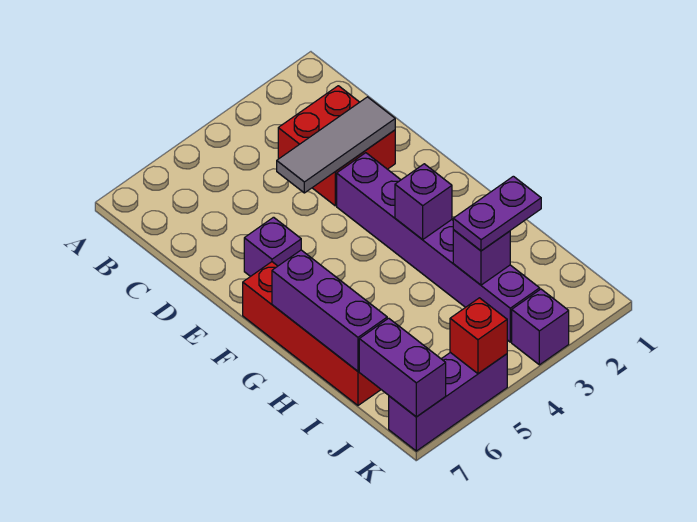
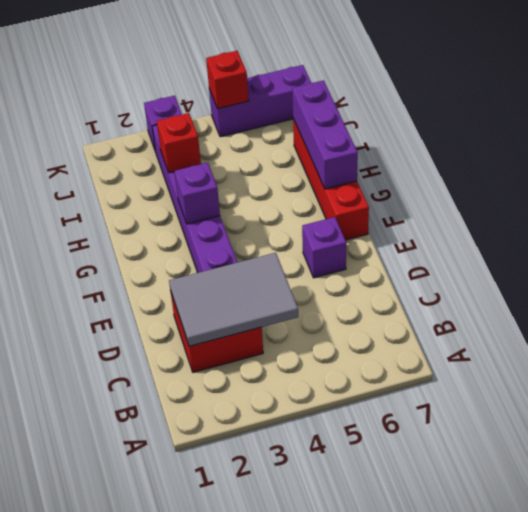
grey 1x3 tile [277,97,395,193] -> grey 2x3 tile [169,253,298,346]
purple 1x2 plate [453,176,541,251] -> none
purple 1x1 brick [453,230,510,285] -> red 1x1 brick [157,113,201,173]
purple 1x2 brick [359,318,446,417] -> none

